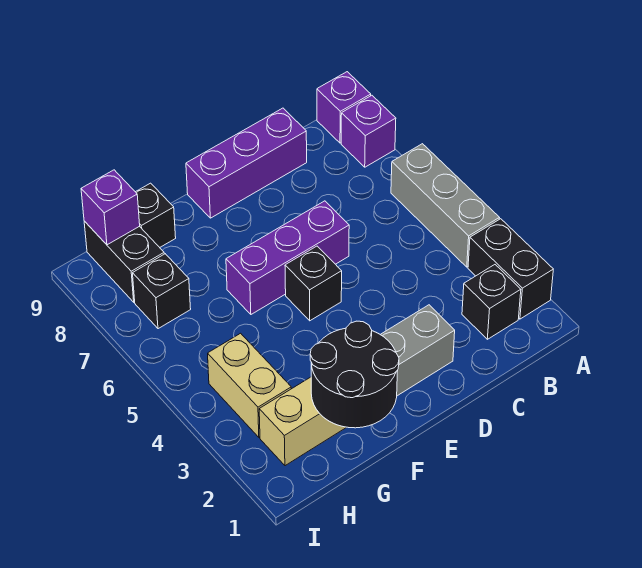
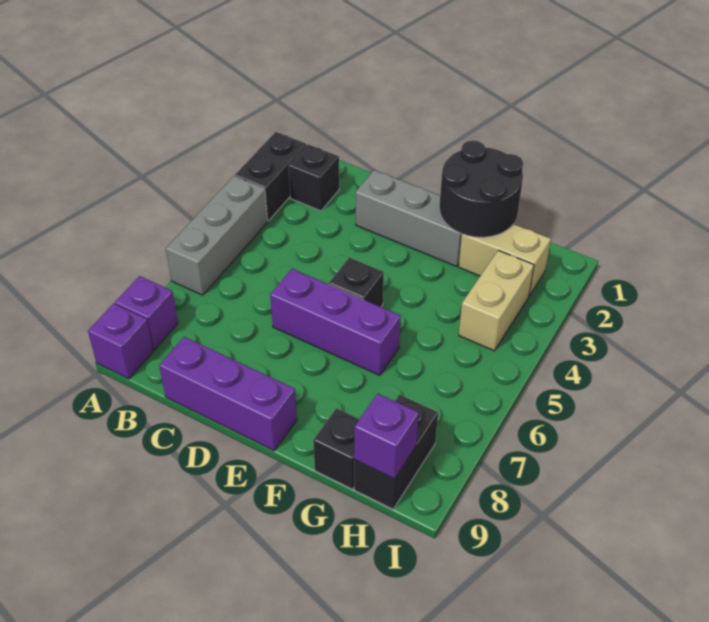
black 1x1 brick [133,254,191,329] -> none

